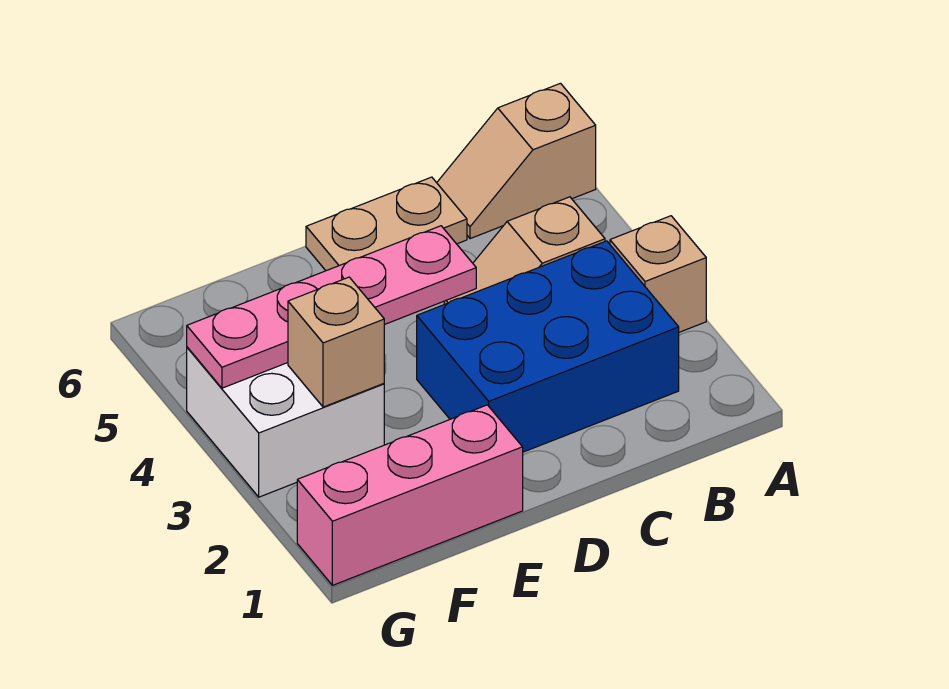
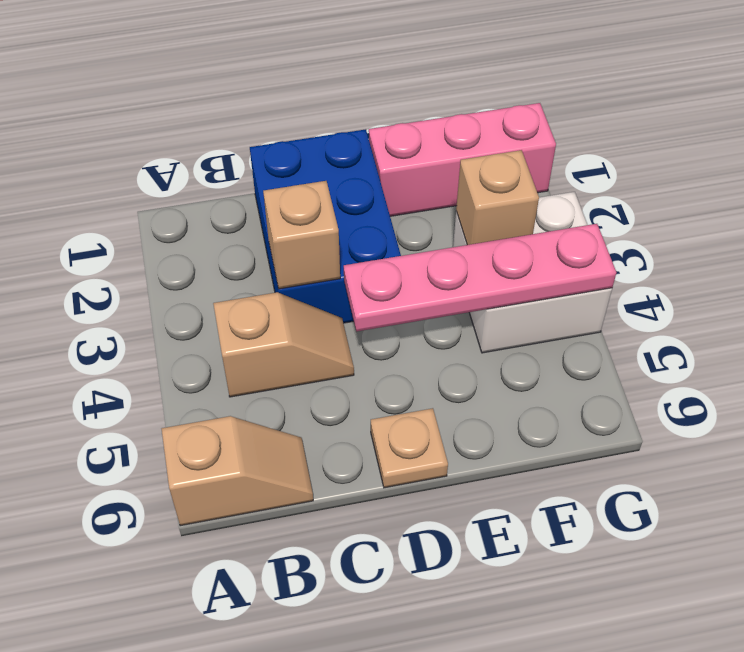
tan 1x1 brick [610,216,706,332] -> tan 1x1 brick moved to [263,181,340,289]
blue 2x3 brick [417,241,679,452] -> blue 2x3 brick turned to [250,129,401,323]
tan 1x2 plate [306,177,467,271] -> tan 1x1 plate [371,408,448,488]

